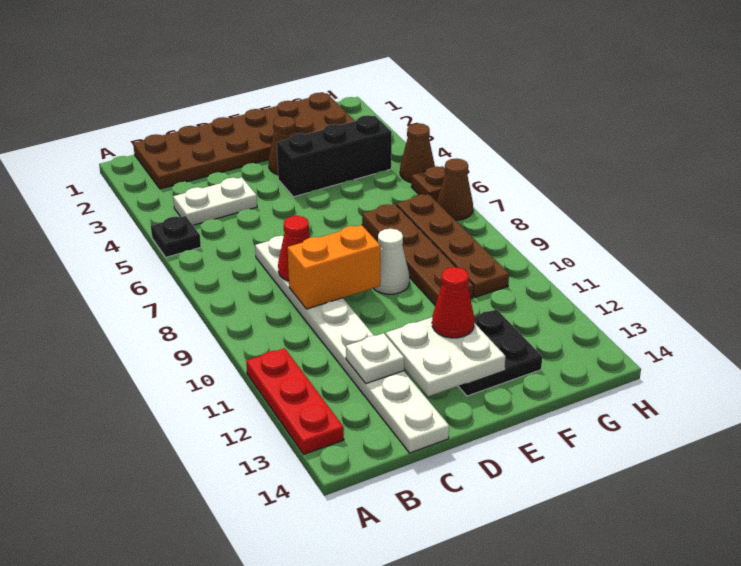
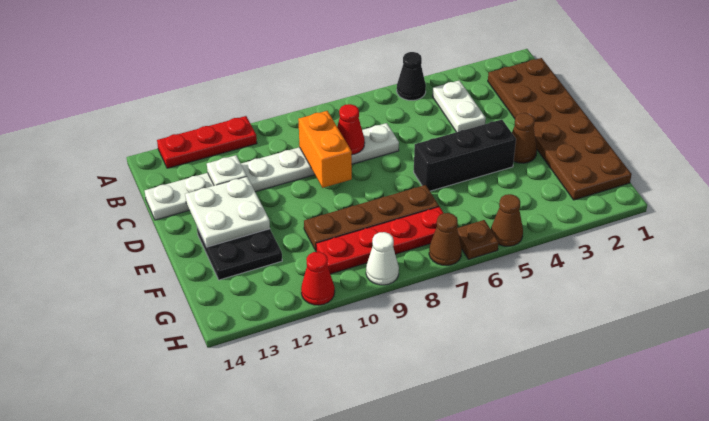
black 1x1 plate [151,216,201,257] -> black 1x1 cone [397,52,426,100]
black 1x3 brick [277,115,392,197] -> black 1x3 brick turned to [414,120,516,191]
white 1x1 cone [373,229,409,294] -> white 1x1 cone moved to [366,232,399,285]
red 1x1 cone [432,267,474,338] -> red 1x1 cone moved to [301,252,335,305]
brown 1x4 plate [397,194,509,297] -> red 1x4 plate [316,207,443,274]

